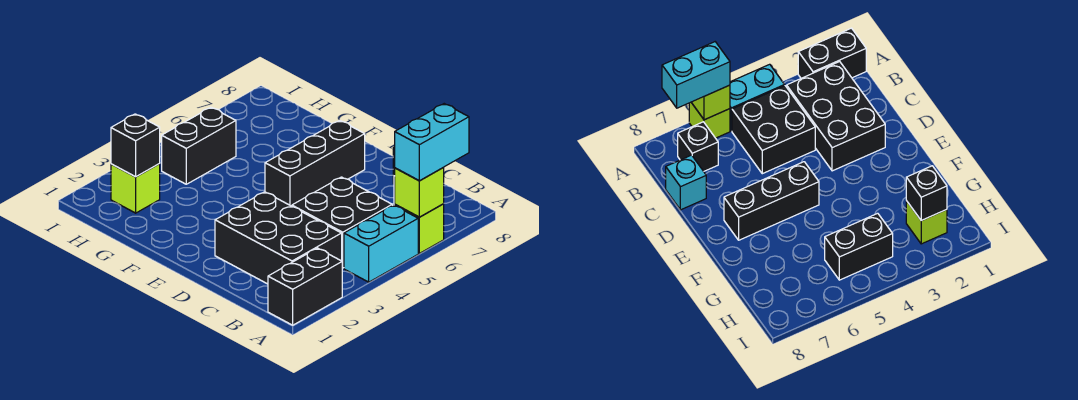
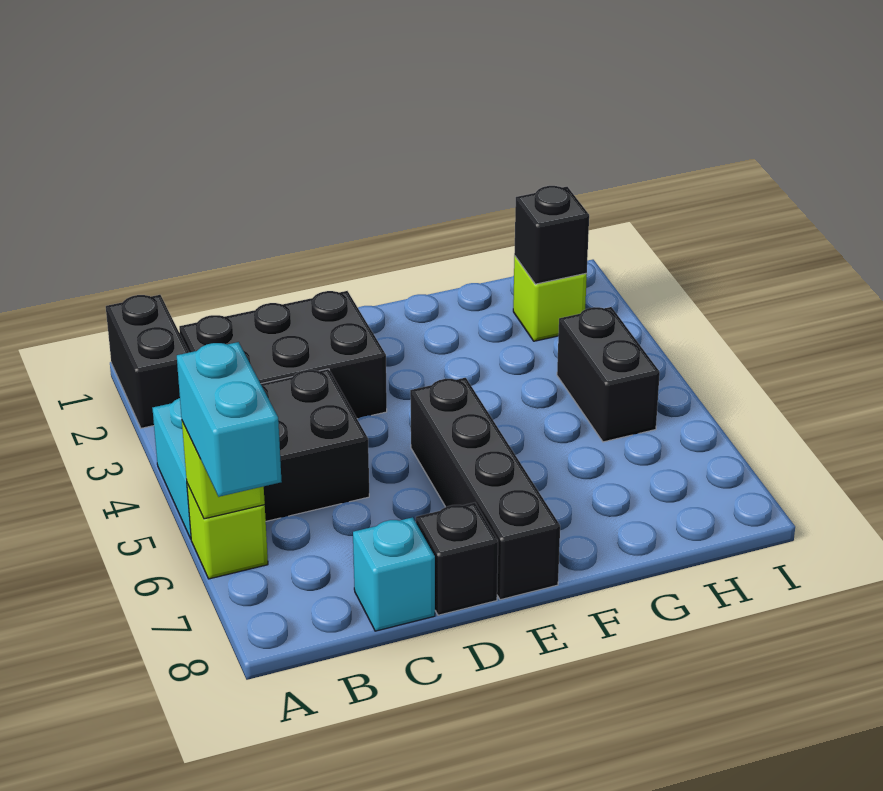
black 1x1 brick [678,122,718,171] -> black 1x1 brick moved to [416,503,498,615]
black 1x3 brick [265,121,365,206] -> black 1x4 brick [410,378,560,600]

